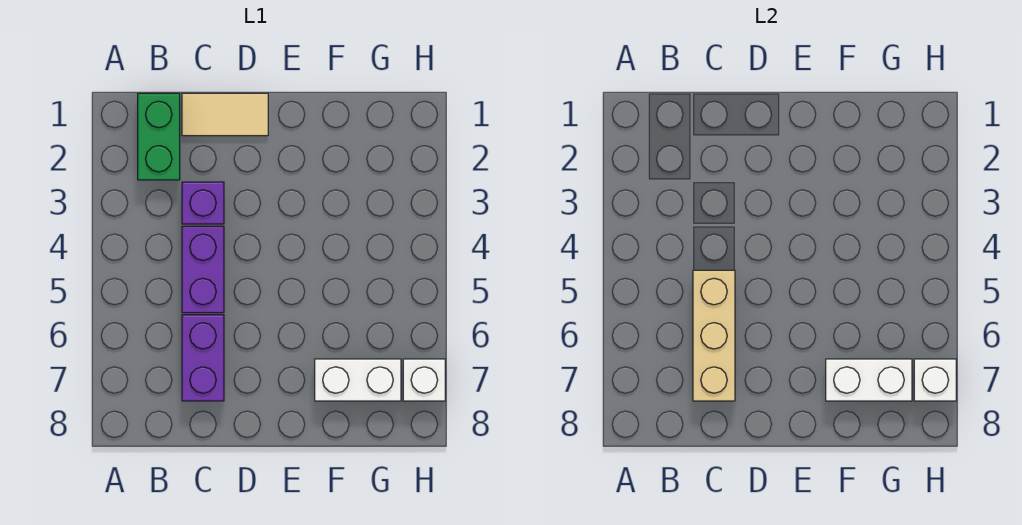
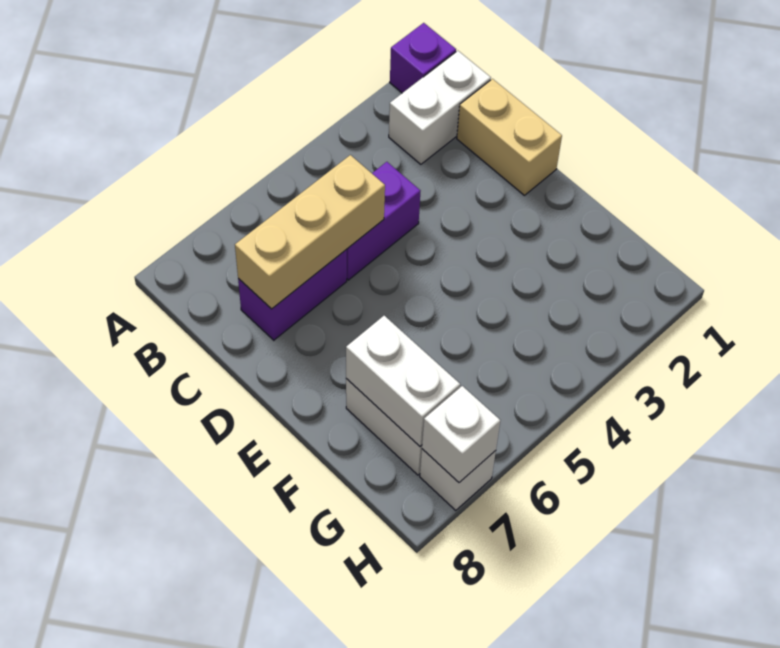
green 1x2 brick [138,93,180,180] -> white 1x2 brick [389,51,491,164]
tan 1x2 tile [182,93,268,136] -> tan 1x2 brick [457,79,562,195]
purple 1x1 brick [182,182,224,224] -> purple 1x1 brick moved to [390,23,456,93]

